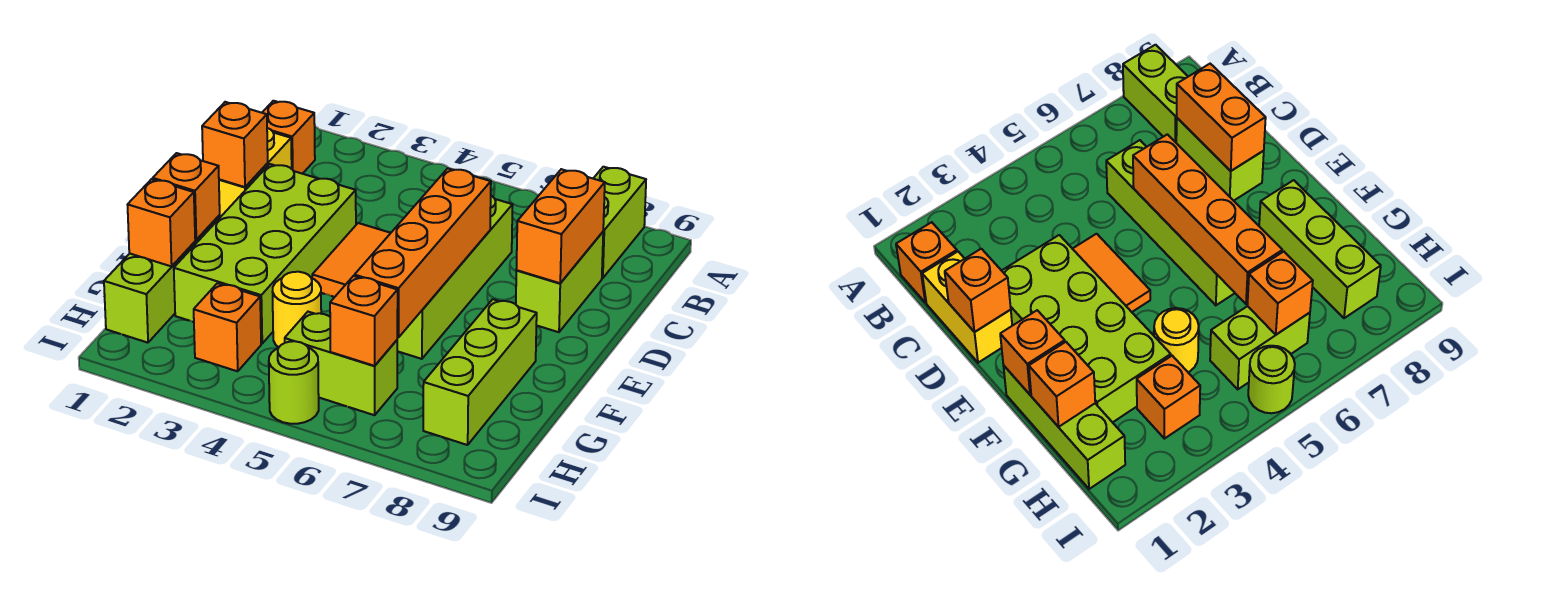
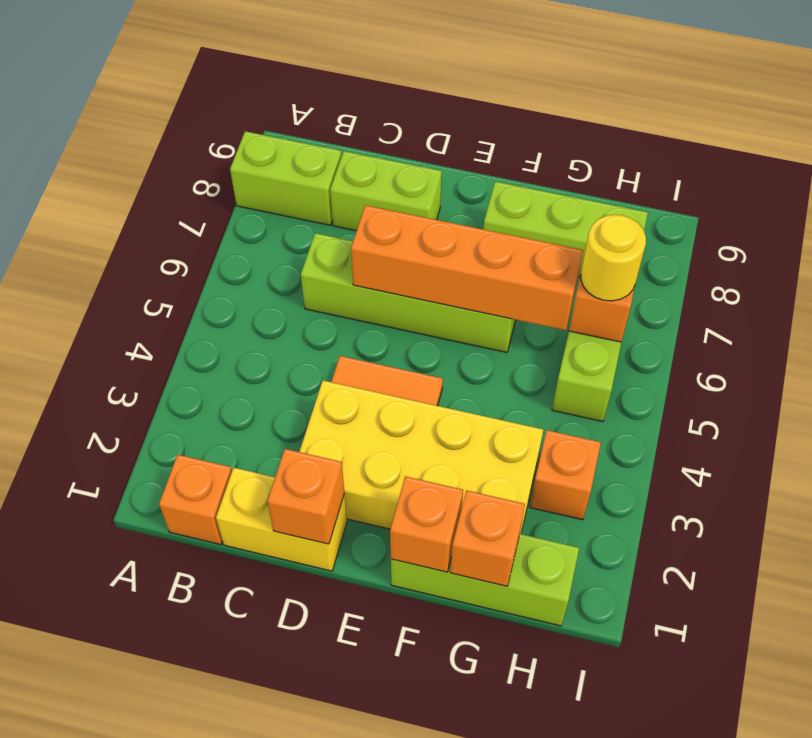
orange 1x2 brick [516,169,605,283] -> none
lime 2x4 brick [174,164,356,344] -> yellow 2x4 brick [299,380,543,534]
yellow 1x1 round brick [273,272,321,347] -> yellow 1x1 round brick moved to [581,215,646,301]
lime 1x1 round brick [269,341,319,424] -> none

